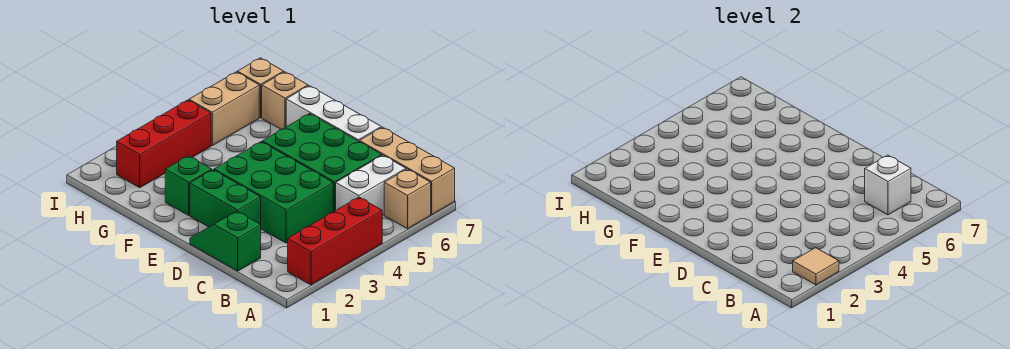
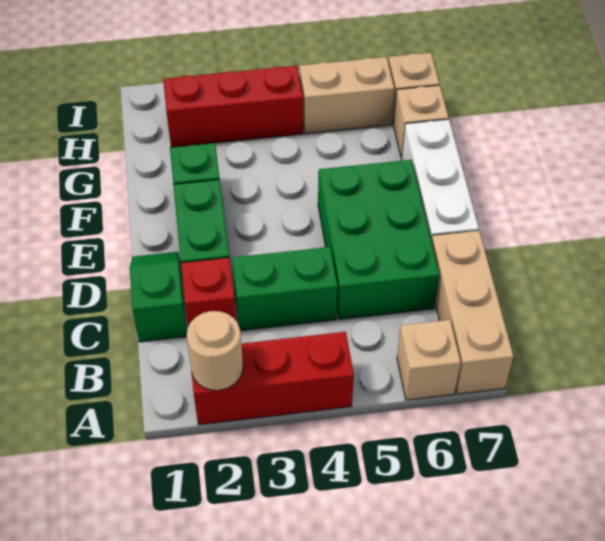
tan 1x1 tile [793,248,839,285] -> tan 1x1 round brick [187,311,243,390]
white 1x2 brick [336,155,406,215] -> none
white 1x1 brick [865,155,911,215] -> none
none -> red 1x1 brick [181,258,236,326]
green 2x3 brick [214,142,333,243] -> green 1x2 brick [232,247,338,331]

